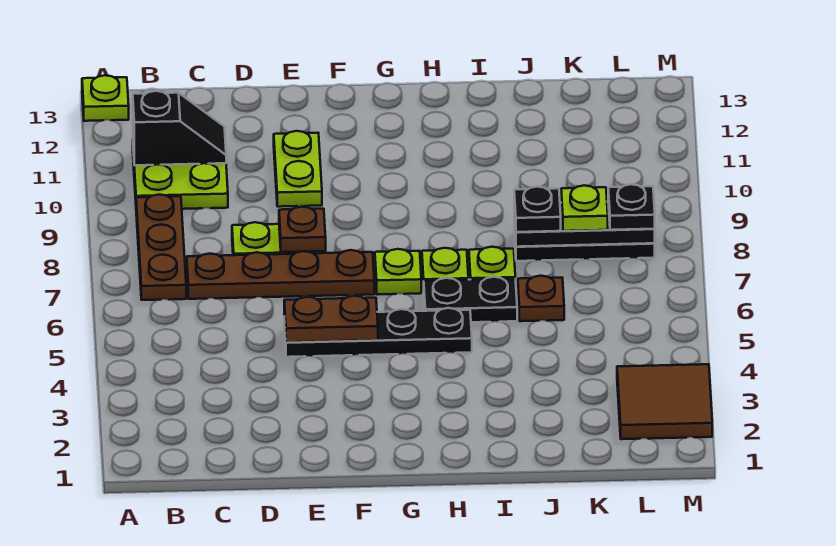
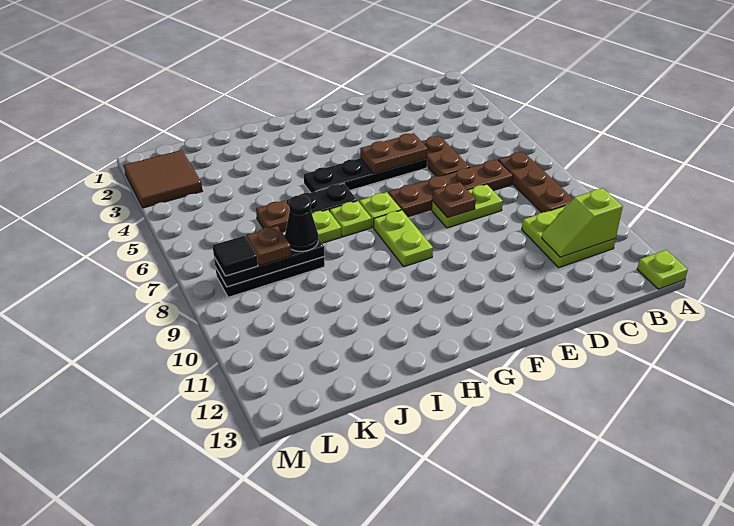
black 1x2 slope [133,91,226,165] -> lime 1x2 slope [542,188,623,257]
none -> brown 1x2 plate [422,136,470,177]
lime 1x2 plate [274,131,322,207] -> lime 1x2 plate moved to [374,210,433,267]
black 1x1 plate [514,187,561,232] -> black 1x1 cone [285,195,318,251]
lime 1x1 plate [561,185,608,231] -> brown 1x1 plate [246,226,291,265]
black 1x1 plate [608,184,655,230] -> black 1x1 tile [212,236,258,276]

